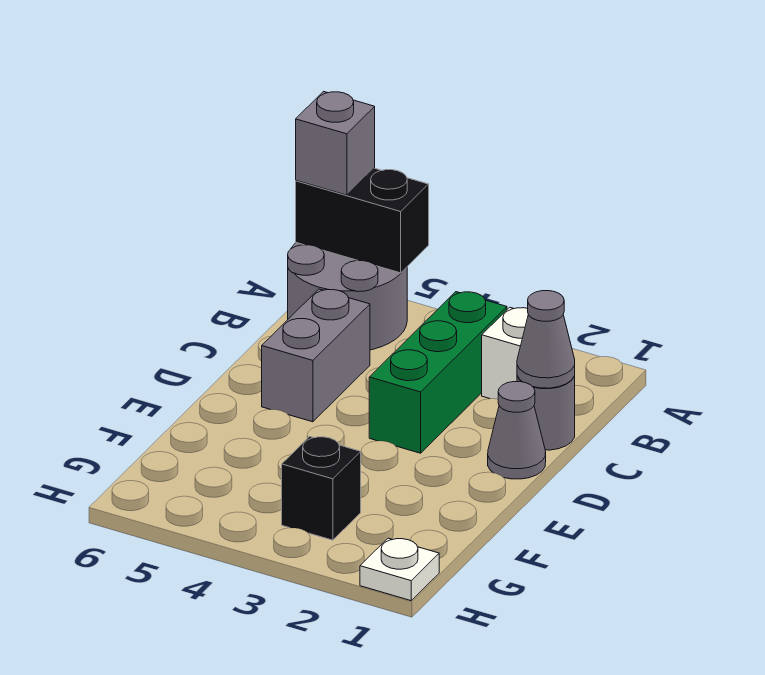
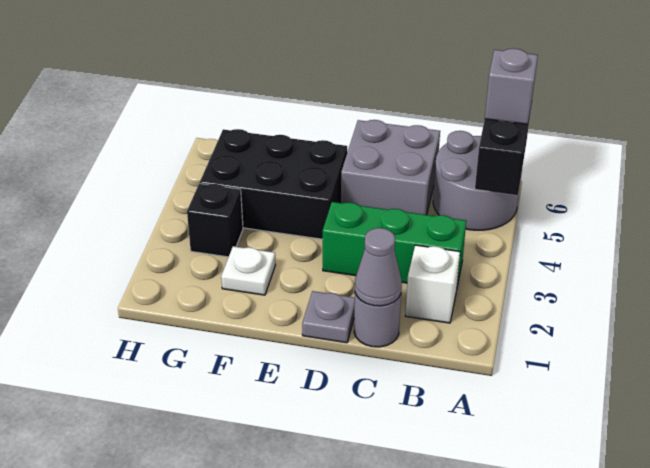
grey 1x2 brick [262,289,370,422] -> grey 2x2 brick [341,120,440,215]
grey 1x1 cone [488,382,546,479] -> grey 1x1 plate [302,291,355,343]
none -> black 2x3 brick [200,129,347,239]
white 1x1 plate [360,538,439,601] -> white 1x1 plate moved to [221,246,276,295]

